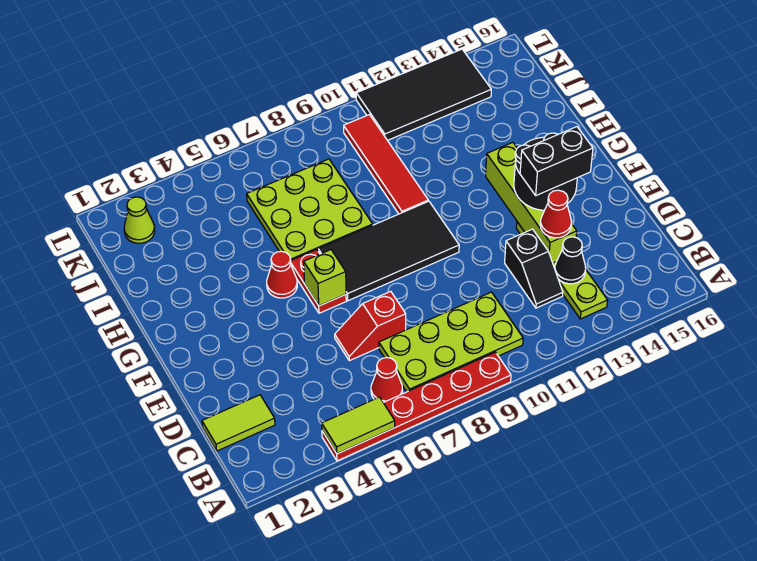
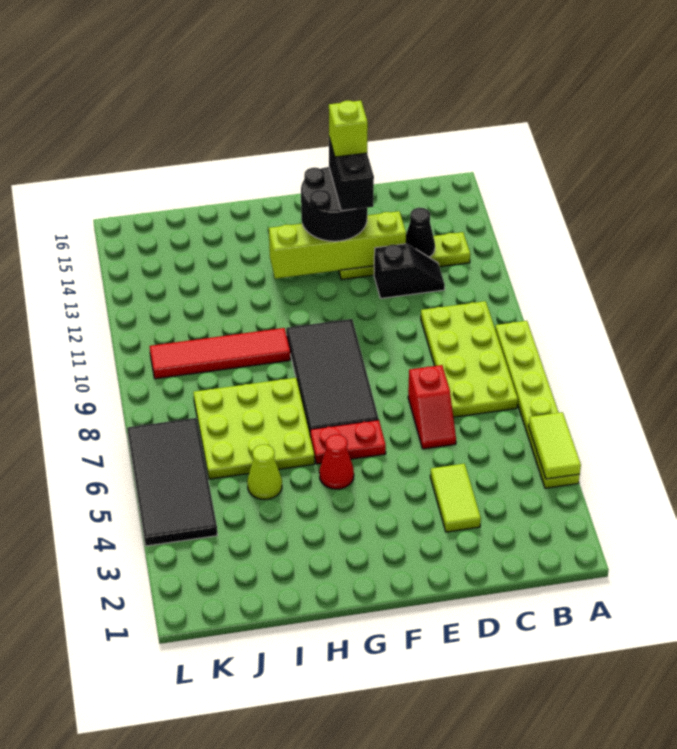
red 1x6 plate [322,352,511,461] -> lime 1x6 plate [495,321,580,488]
red 1x1 cone [371,358,402,402] -> none
lime 1x2 tile [202,395,275,451] -> lime 1x2 tile moved to [430,464,481,532]
red 1x1 cone [540,190,571,238] -> none
lime 1x1 brick [304,250,346,306] -> lime 1x1 brick moved to [329,101,368,157]
lime 1x1 cone [124,197,155,243] -> lime 1x1 cone moved to [247,445,282,499]
black 2x4 tile [356,49,491,140] -> black 2x4 tile moved to [127,418,217,546]

